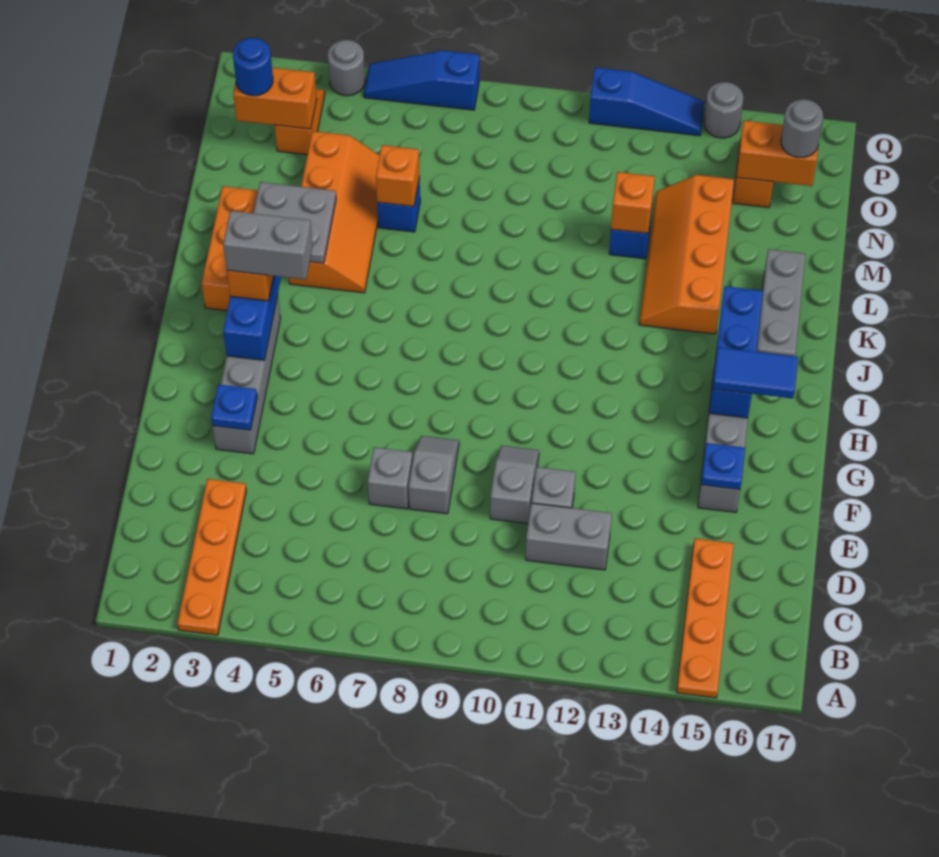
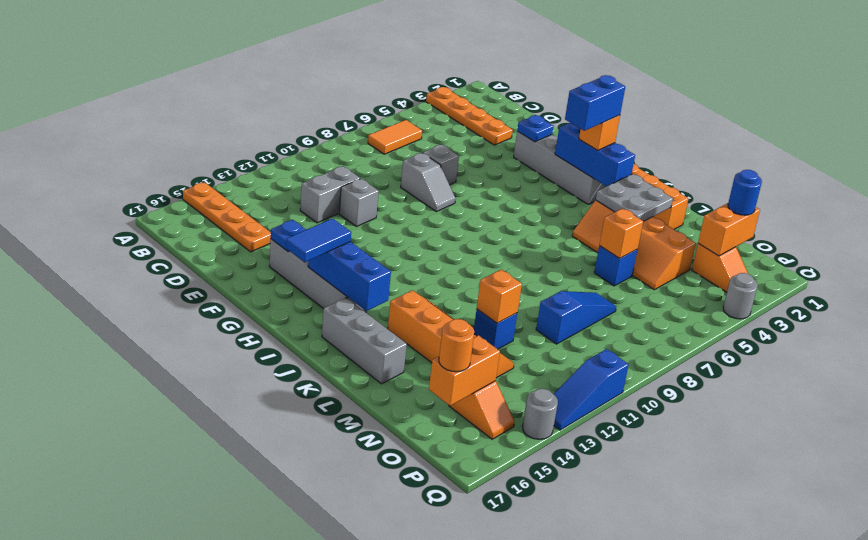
none -> orange 1x2 tile [368,120,422,154]
grey 1x2 slope [490,445,539,524] -> none
grey 1x2 brick [223,211,313,280] -> blue 1x2 brick [565,75,625,131]
grey 1x1 round brick [781,99,823,158] -> orange 1x1 round brick [439,319,474,372]
blue 1x3 slope [364,50,479,110] -> blue 1x3 slope moved to [536,291,616,344]

